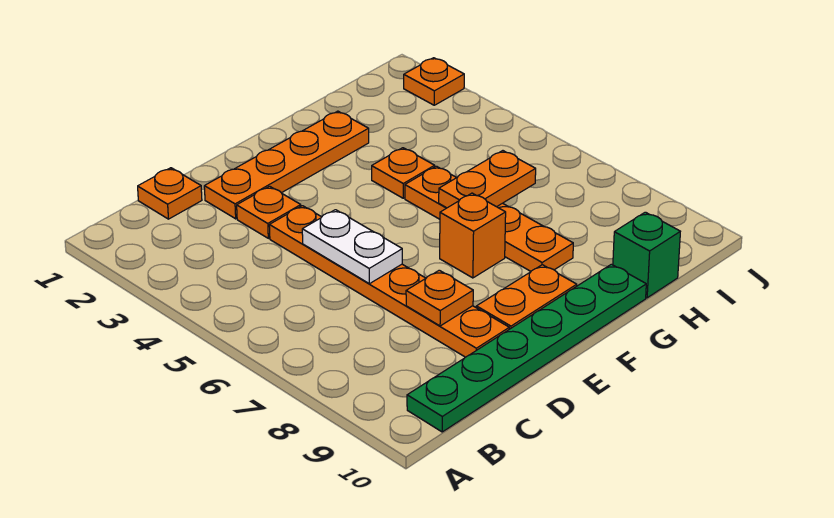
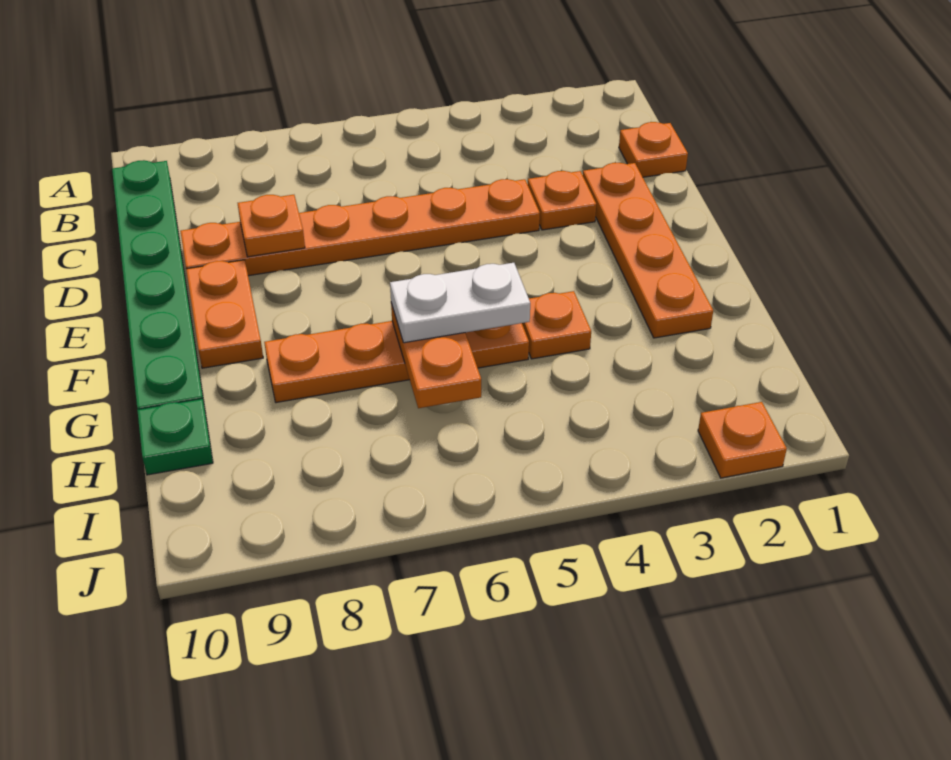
white 1x2 plate [302,210,402,284] -> white 1x2 plate moved to [390,263,530,343]
orange 1x1 brick [440,193,506,278] -> none
green 1x1 brick [613,212,680,298] -> green 1x1 plate [137,399,213,475]

